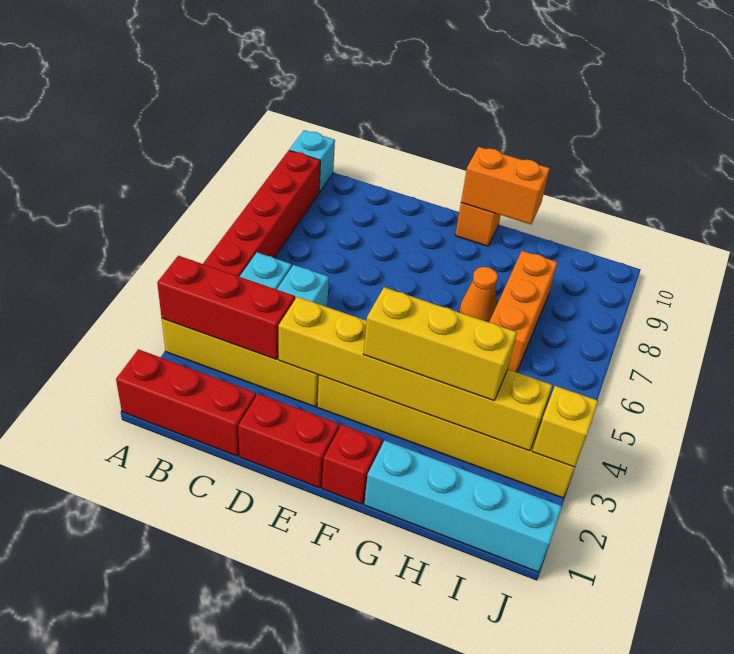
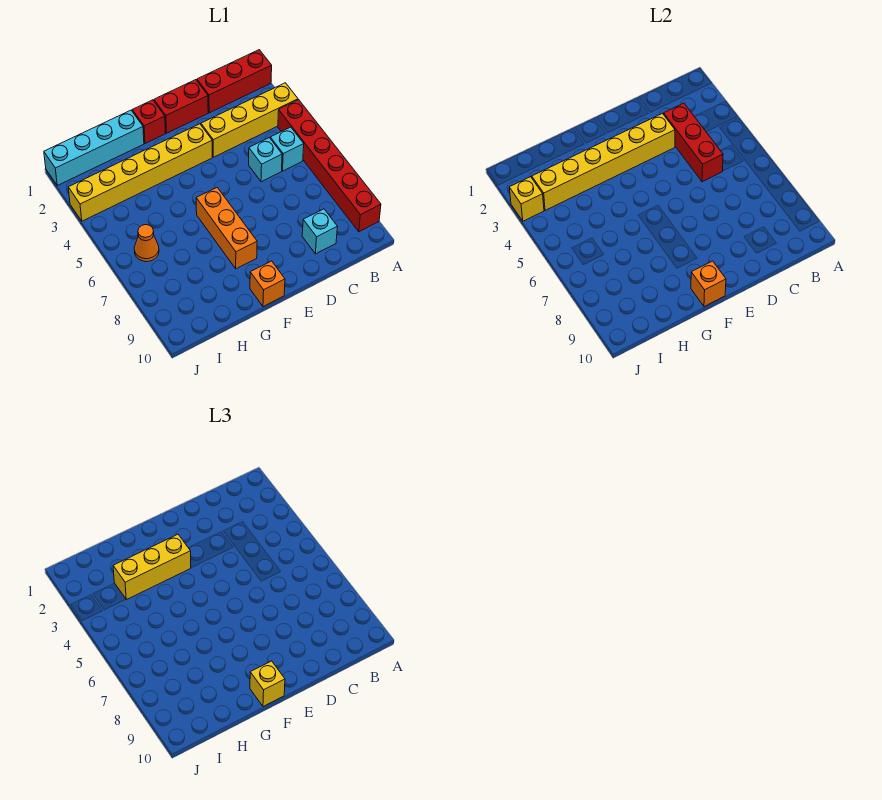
red 1x3 brick [157,256,295,359] -> red 1x3 brick turned to [664,103,723,182]
cyan 1x1 brick [289,130,335,192] -> cyan 1x1 brick moved to [302,209,337,254]
orange 1x2 brick [461,147,550,224] -> orange 1x1 brick [691,261,726,307]
none -> yellow 1x1 brick [250,661,285,707]
orange 1x1 cone [459,267,498,322] -> orange 1x1 cone moved to [134,225,159,262]
orange 1x3 brick [489,251,558,372] -> orange 1x3 brick moved to [196,187,257,269]

